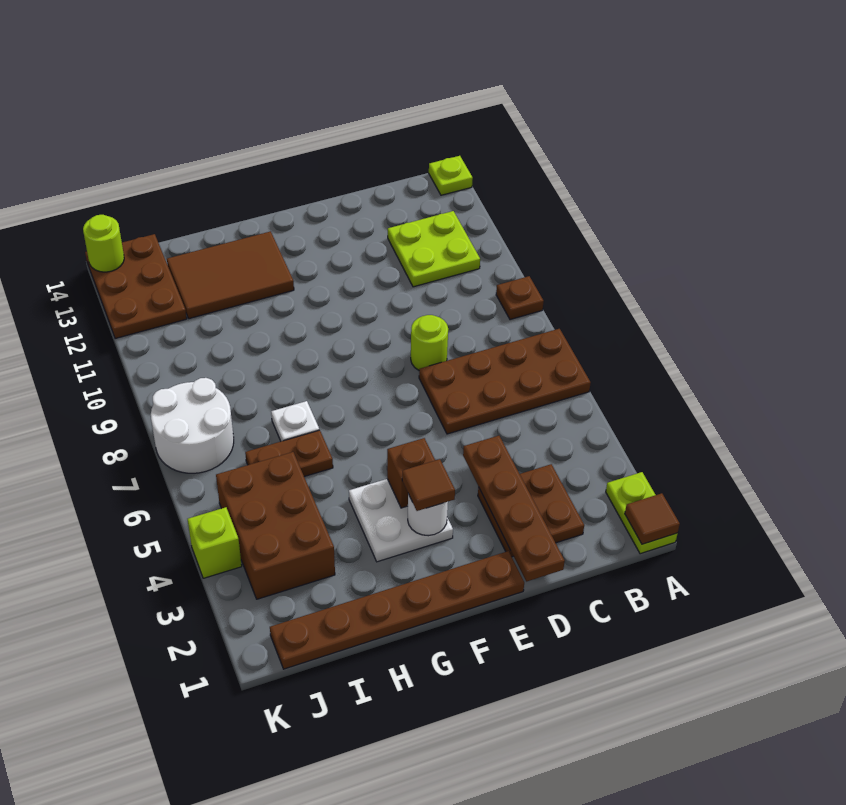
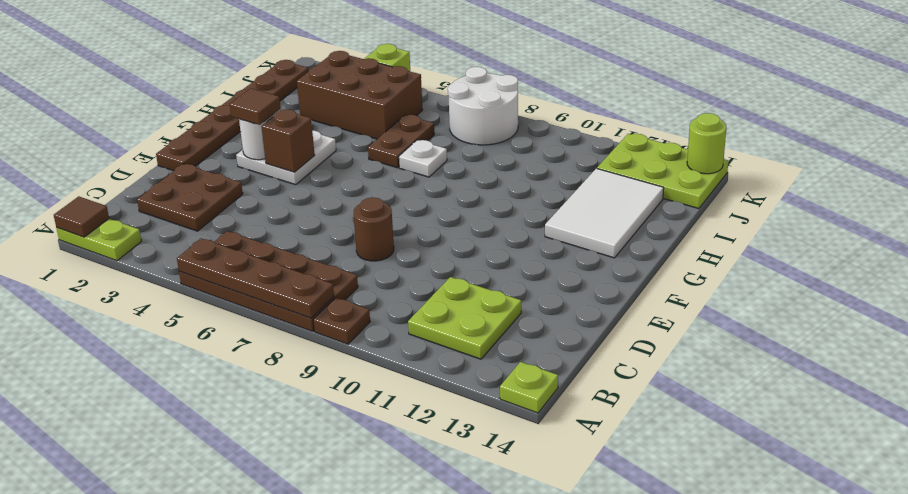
brown 2x4 plate [419,329,591,434] -> brown 2x4 plate turned to [179,231,358,331]
brown 1x4 plate [463,436,565,582] -> brown 1x4 plate moved to [177,238,334,318]
lime 1x1 round brick [411,315,448,370] -> brown 1x1 round brick [353,197,394,261]
brown 2x3 tile [167,231,294,319] -> white 2x3 tile [545,168,664,258]
brown 2x3 plate [85,234,187,339] -> lime 2x3 plate [597,134,728,209]

